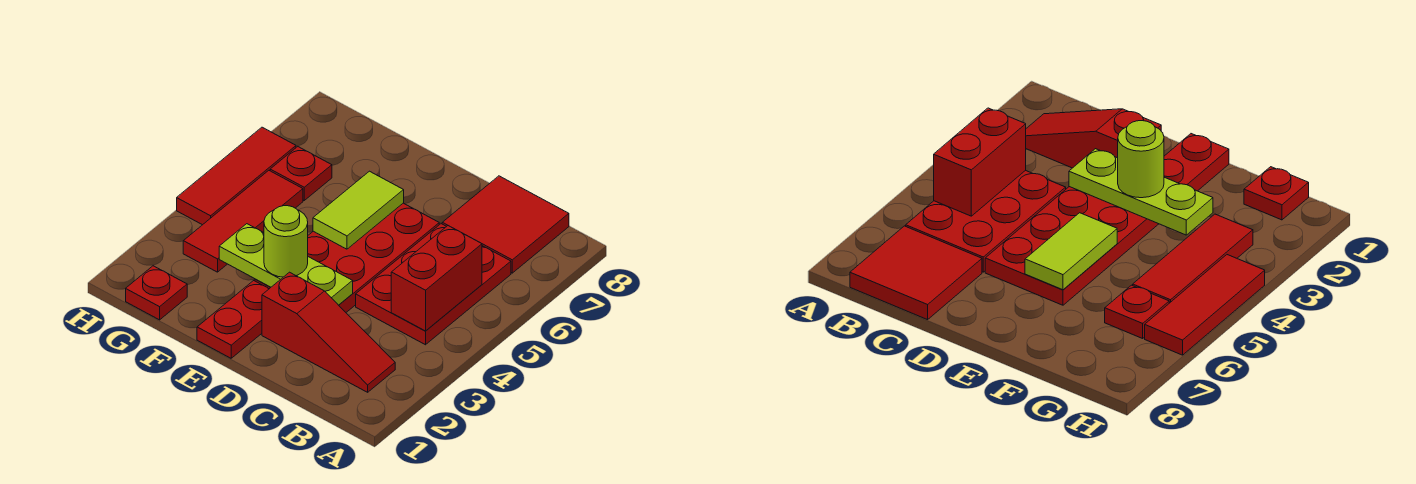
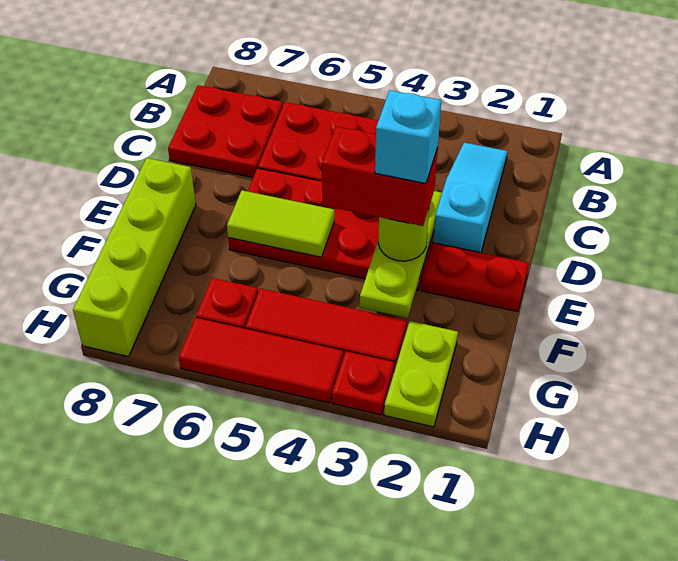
red 1x3 slope [262,272,395,392] -> cyan 1x3 slope [433,143,508,253]
red 1x2 brick [391,226,482,331] -> red 1x2 brick moved to [322,127,438,226]
red 2x2 tile [442,176,569,273] -> red 2x2 plate [168,85,283,177]
none -> cyan 1x1 brick [375,90,441,183]
none -> lime 1x4 brick [73,158,196,357]
red 1x1 plate [126,266,187,320] -> red 1x1 plate moved to [332,351,394,415]
none -> lime 1x2 plate [384,321,458,427]

